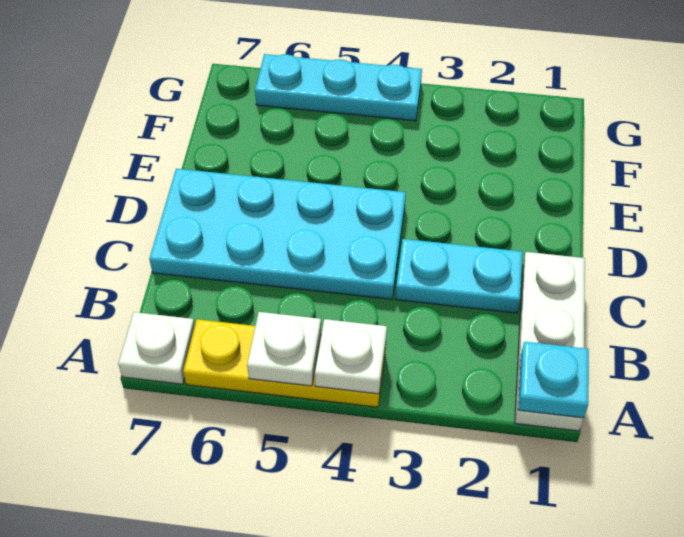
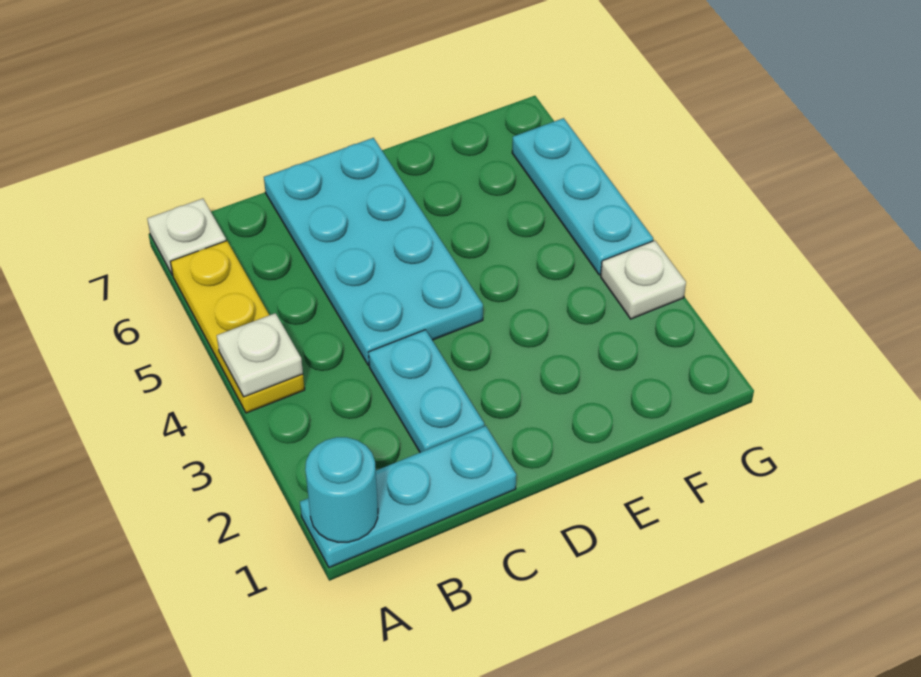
white 1x3 plate [515,252,585,431] -> cyan 1x3 plate [300,426,516,568]
cyan 1x1 plate [518,342,589,418] -> cyan 1x1 round brick [305,437,378,542]
white 1x1 plate [247,312,321,386] -> white 1x1 plate moved to [601,240,686,319]

